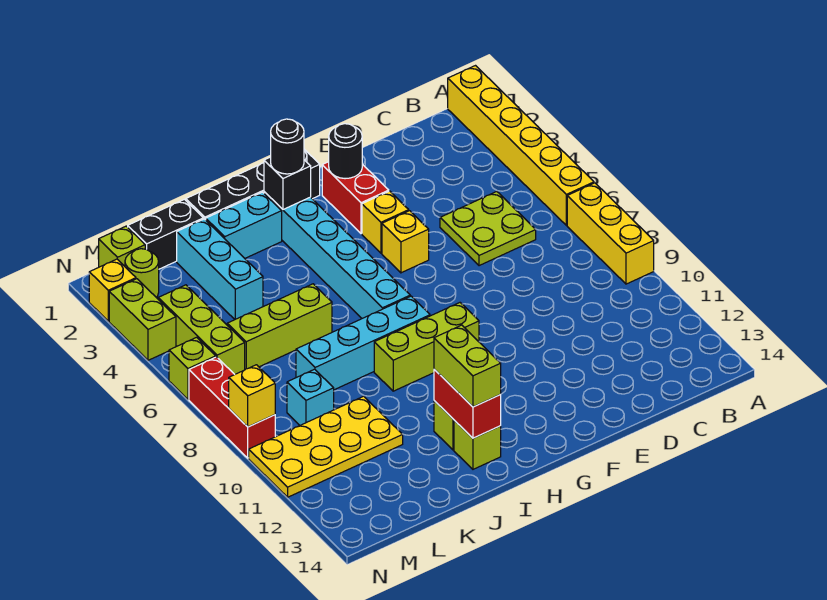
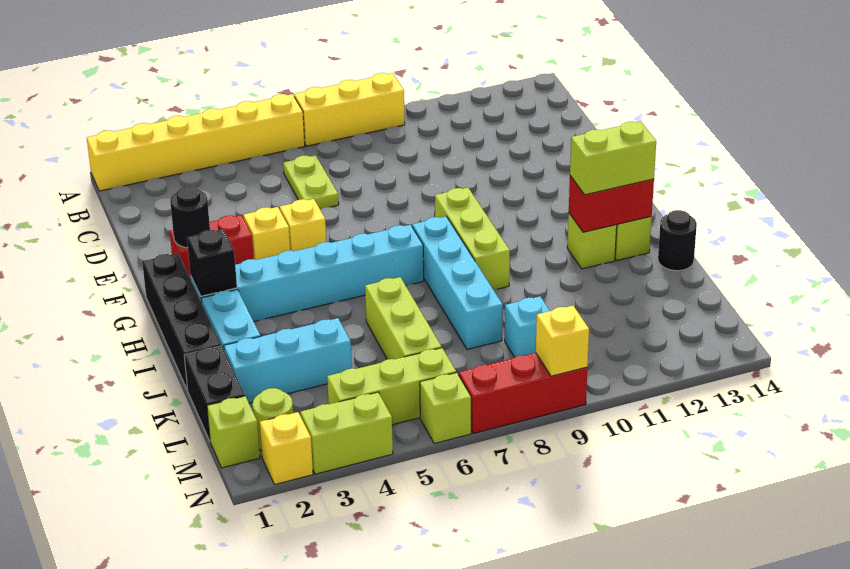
lime 2x2 plate [440,192,536,266] -> lime 1x2 plate [283,155,339,209]
black 1x1 round brick [271,119,304,174] -> black 1x1 round brick moved to [658,210,697,271]
yellow 2x4 plate [249,396,403,497] -> none

